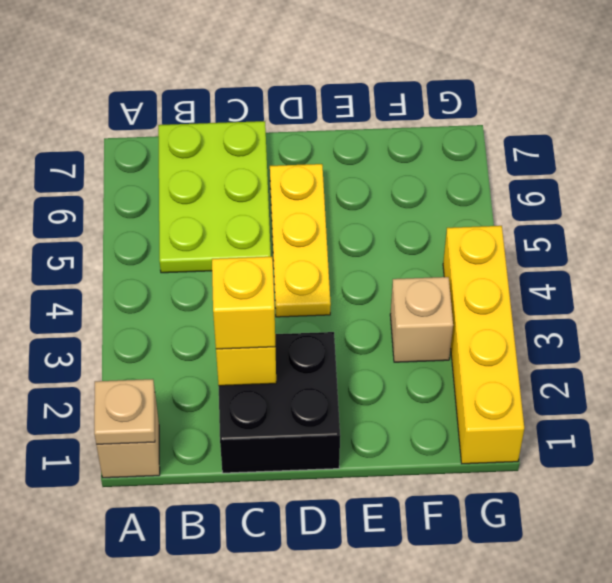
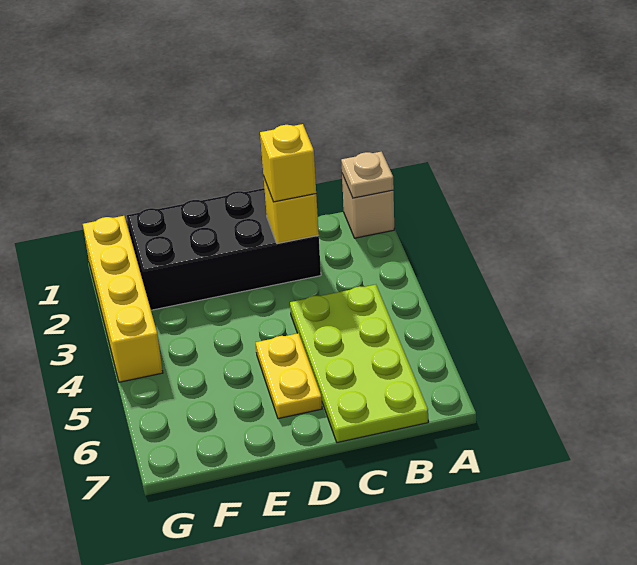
lime 2x3 plate [158,121,271,273] -> lime 2x4 plate [290,285,428,443]
black 2x2 brick [219,332,340,473] -> black 2x4 brick [127,188,321,310]
yellow 1x3 plate [270,164,331,317] -> yellow 1x2 plate [256,333,322,419]
tan 1x1 brick [390,277,453,362] -> none

